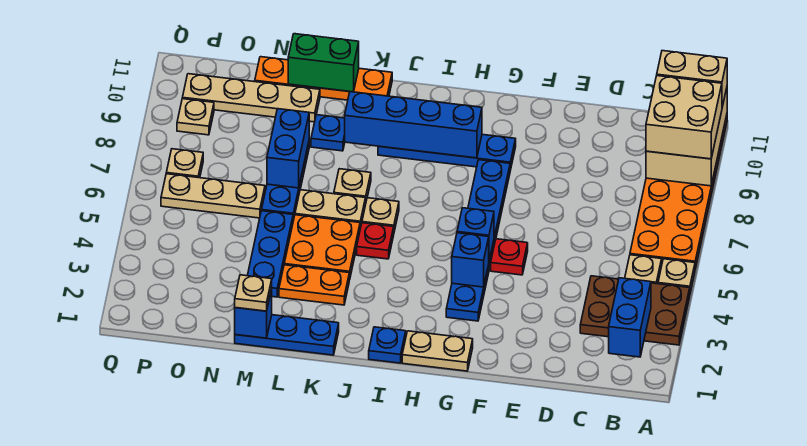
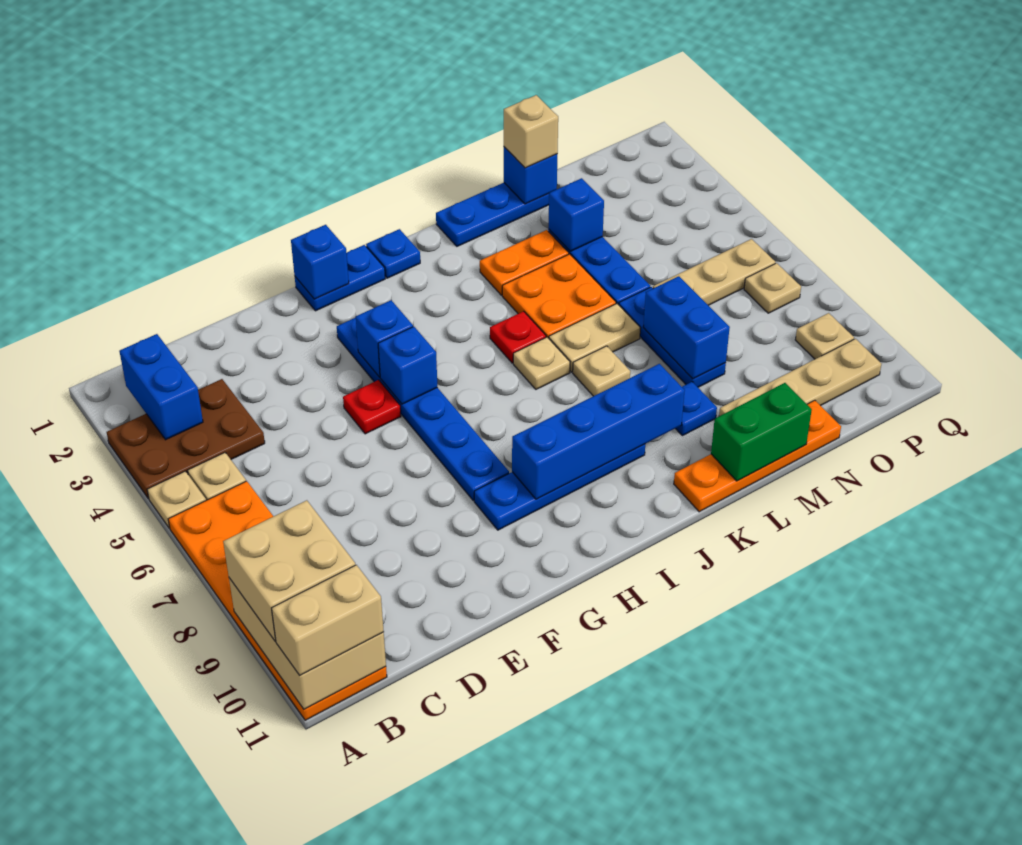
tan 1x2 plate [402,331,473,371] -> blue 1x2 plate [295,245,385,311]
none -> blue 1x1 brick [291,225,349,299]
tan 1x1 plate [235,275,272,311] -> tan 1x1 brick [504,95,558,168]
none -> blue 1x1 brick [548,178,604,251]

